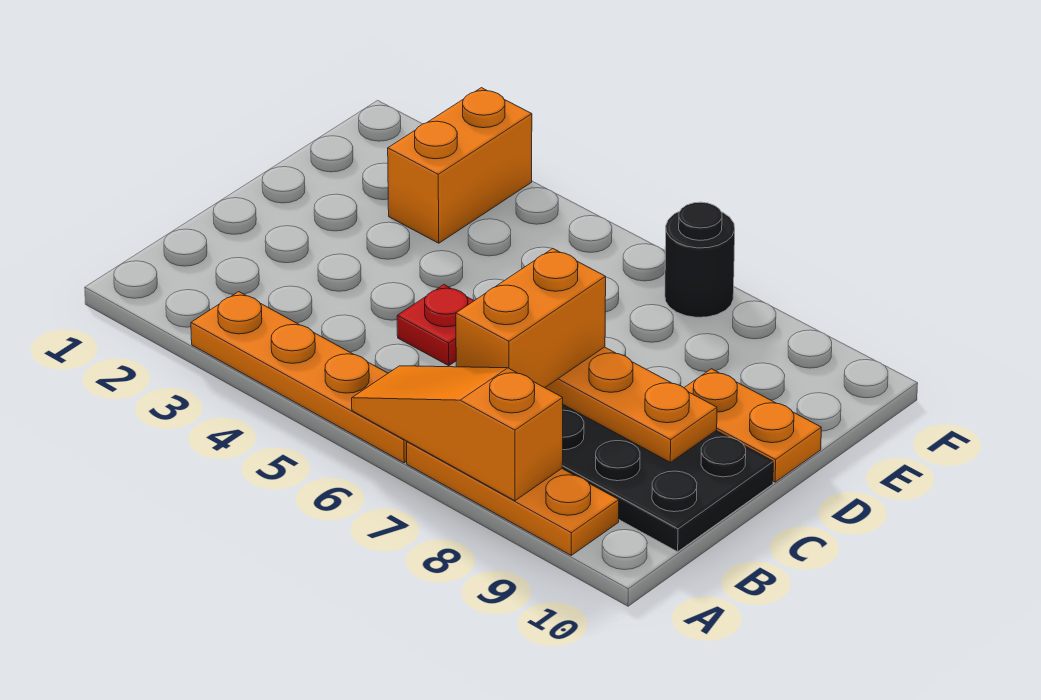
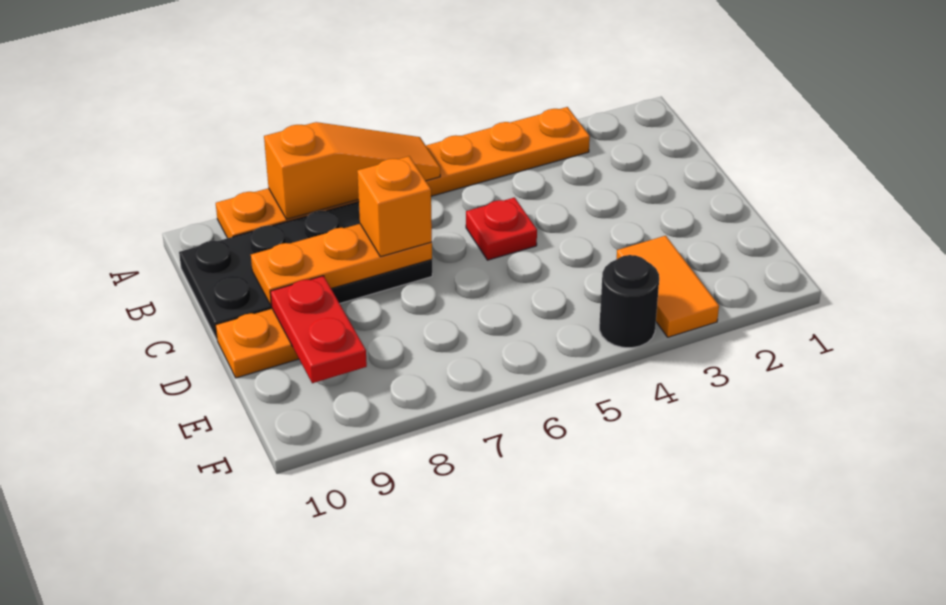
orange 1x2 brick [456,249,606,388] -> orange 1x1 brick [357,156,432,257]
none -> red 1x2 plate [270,276,367,383]
orange 1x2 brick [388,88,532,243] -> orange 1x2 tile [616,236,719,337]
black 1x1 round brick [665,202,735,317] -> black 1x1 round brick moved to [599,255,659,348]

